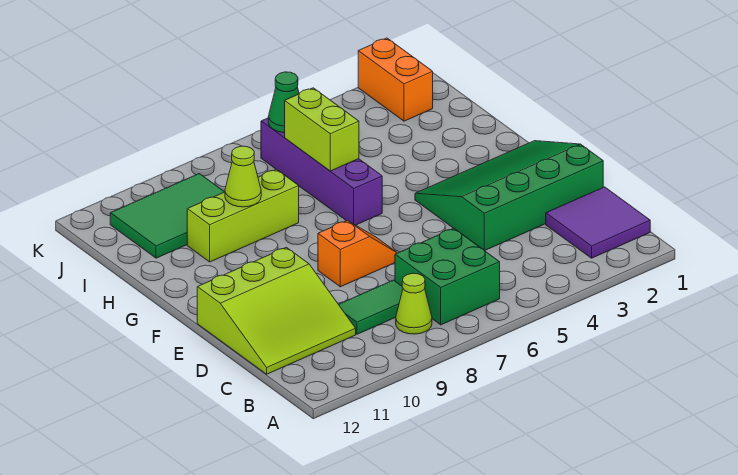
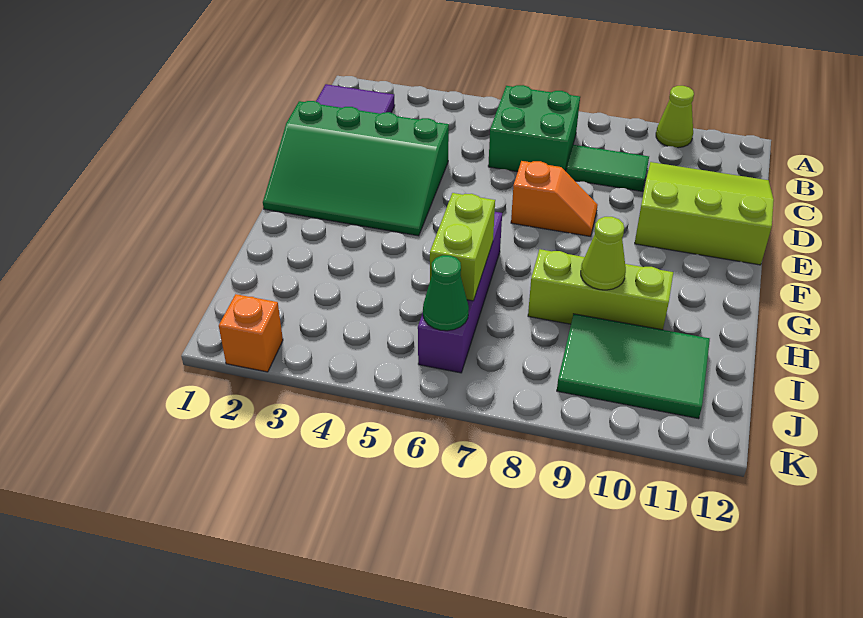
lime 1x1 cone [396,273,432,334] -> lime 1x1 cone moved to [656,86,694,148]
orange 1x2 slope [318,220,397,287] -> orange 1x2 slope turned to [511,161,598,237]
orange 1x2 brick [358,38,433,121] -> orange 1x1 brick [219,294,283,372]

